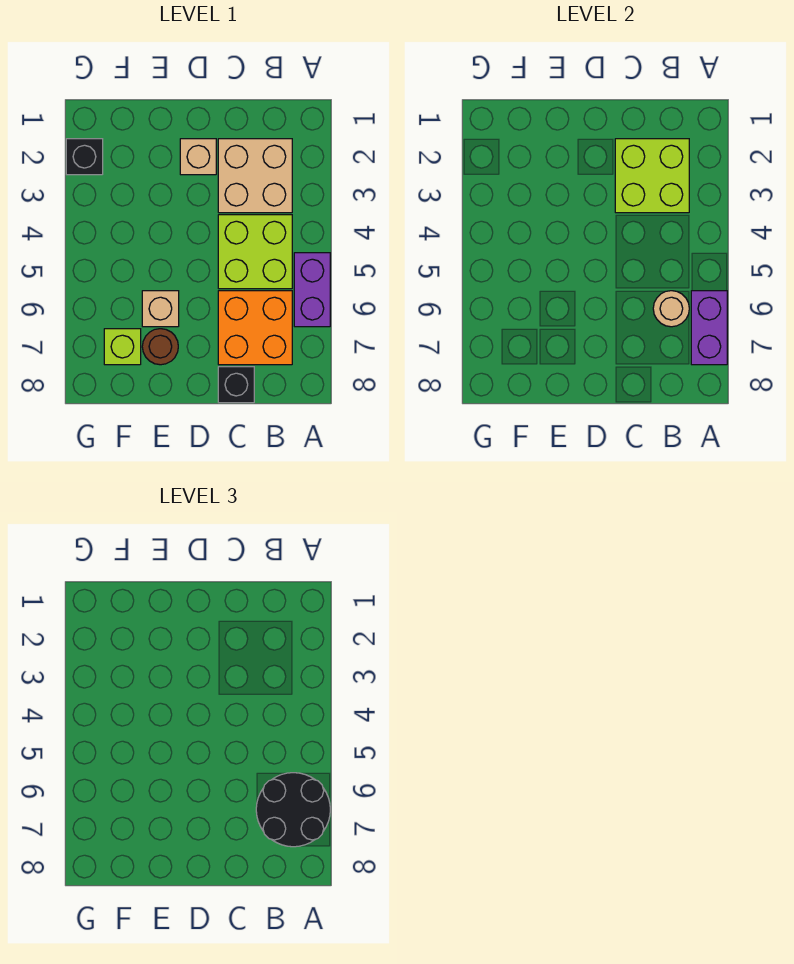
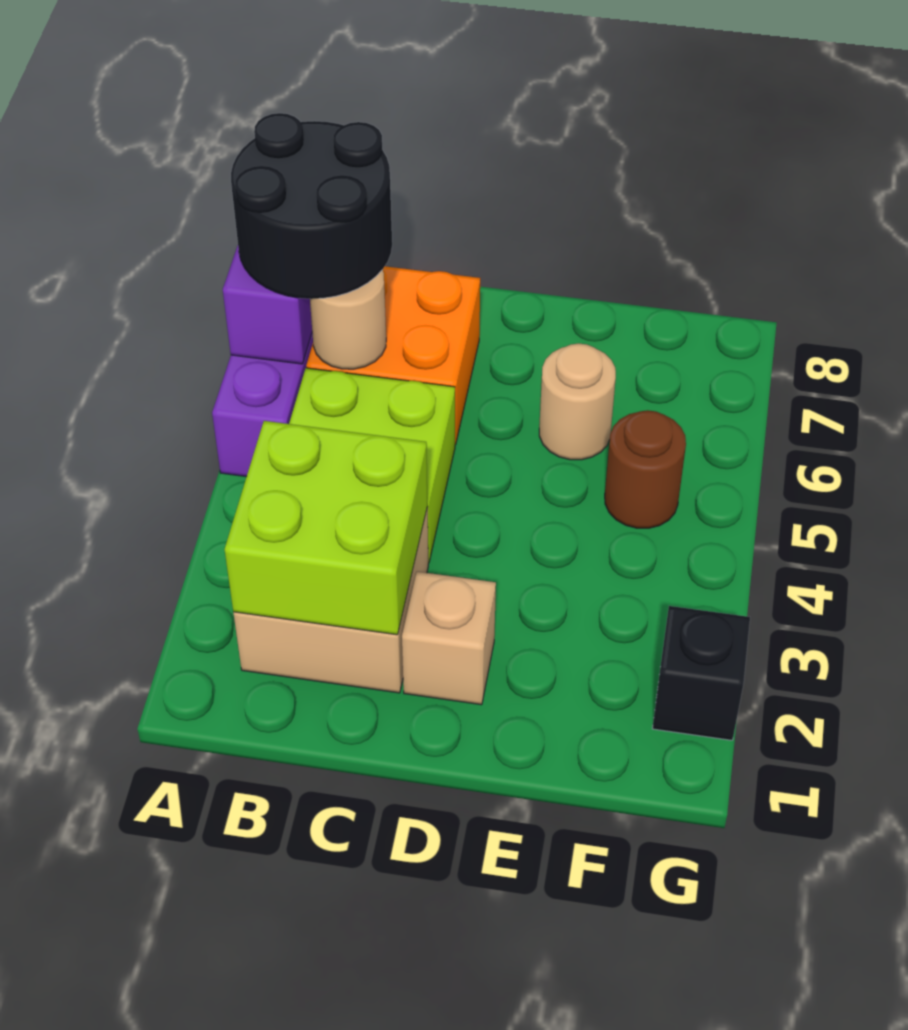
black 1x1 brick [218,367,254,403] -> none
tan 1x1 brick [142,291,179,327] -> tan 1x1 round brick [539,343,616,460]
brown 1x1 round brick [142,329,178,365] -> brown 1x1 round brick moved to [605,410,686,528]
lime 1x1 brick [104,329,141,365] -> none

